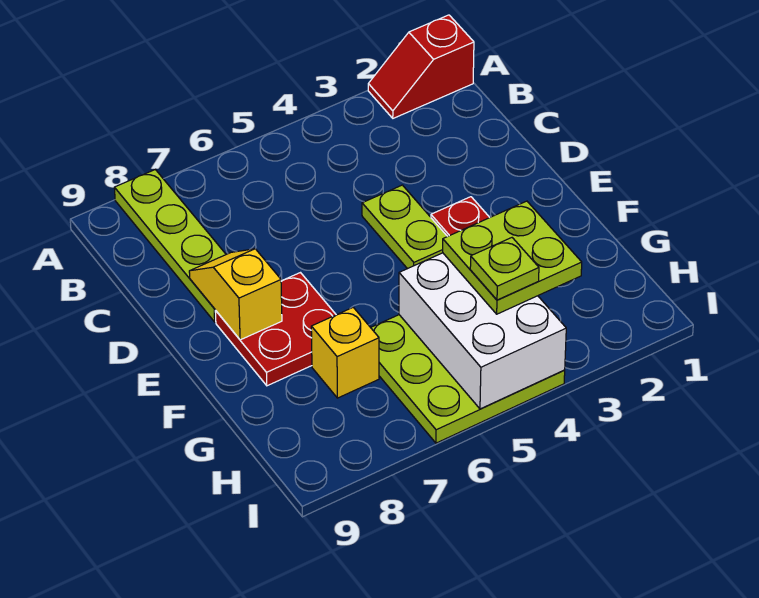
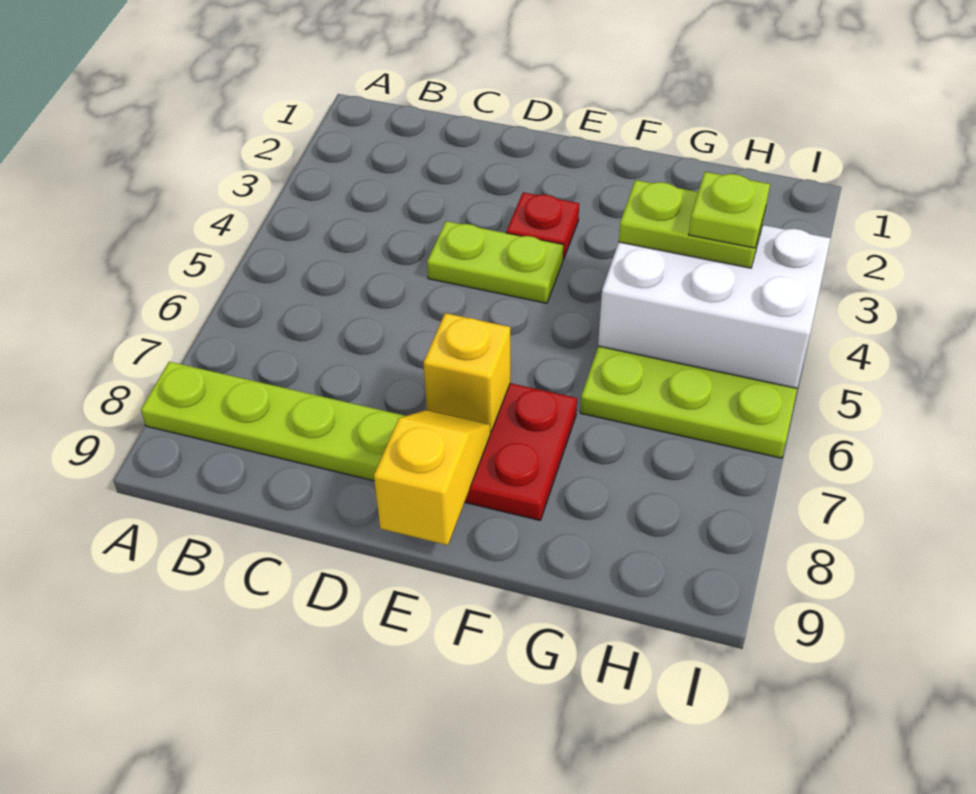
red 1x2 slope [368,15,474,118] -> none
yellow 1x2 slope [189,249,282,340] -> yellow 1x2 slope turned to [374,410,490,545]
lime 2x2 plate [443,201,582,314] -> lime 1x2 plate [619,180,766,268]
yellow 1x1 brick [311,307,379,398] -> yellow 1x1 brick moved to [424,313,510,432]

